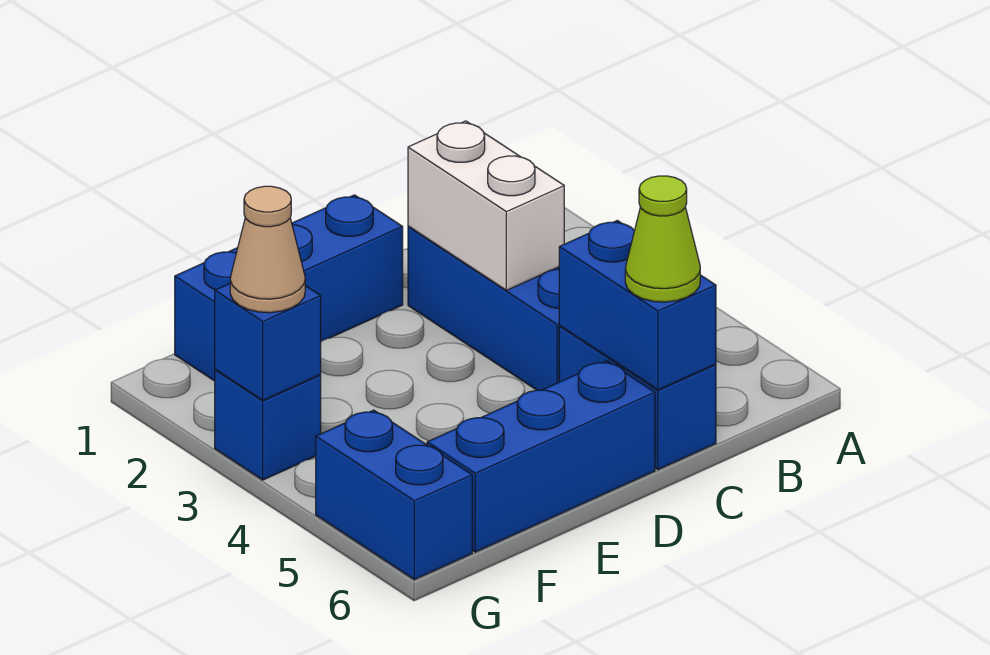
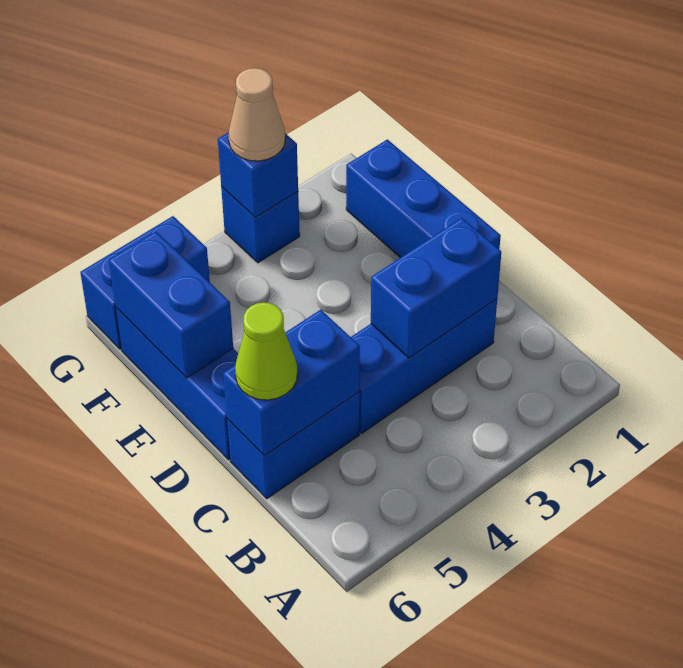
white 1x2 brick [408,121,564,290] -> blue 1x2 brick [371,218,501,358]
none -> blue 1x2 brick [109,231,233,378]

